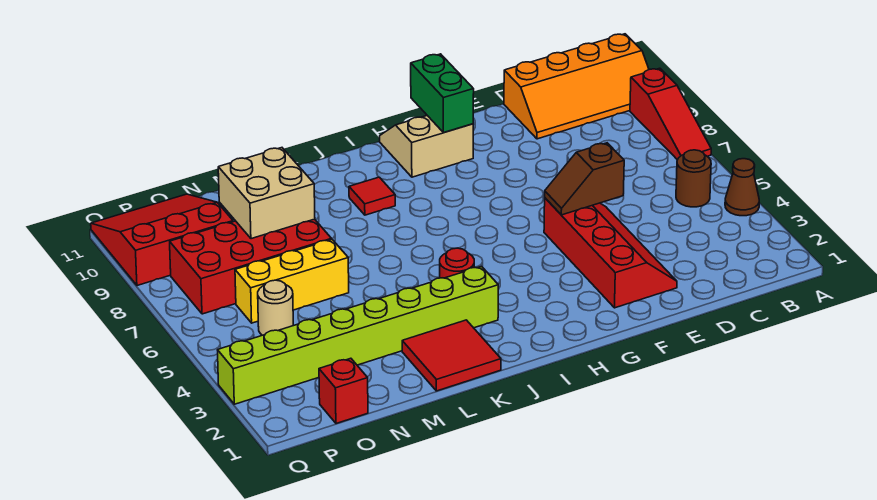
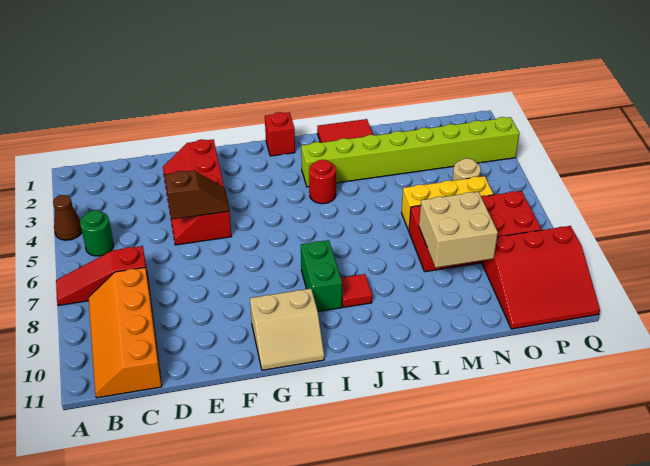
red 1x3 slope [630,68,711,160] -> red 1x3 slope turned to [56,246,149,306]
orange 2x4 slope [504,34,649,139] -> orange 2x4 slope turned to [88,267,162,398]
brown 1x1 round brick [676,150,711,207] -> green 1x1 round brick [80,210,114,256]
green 1x2 brick [411,54,474,133] -> green 1x2 brick moved to [301,240,342,311]
red 1x1 brick [319,358,368,424] -> red 1x1 brick moved to [265,112,295,156]

